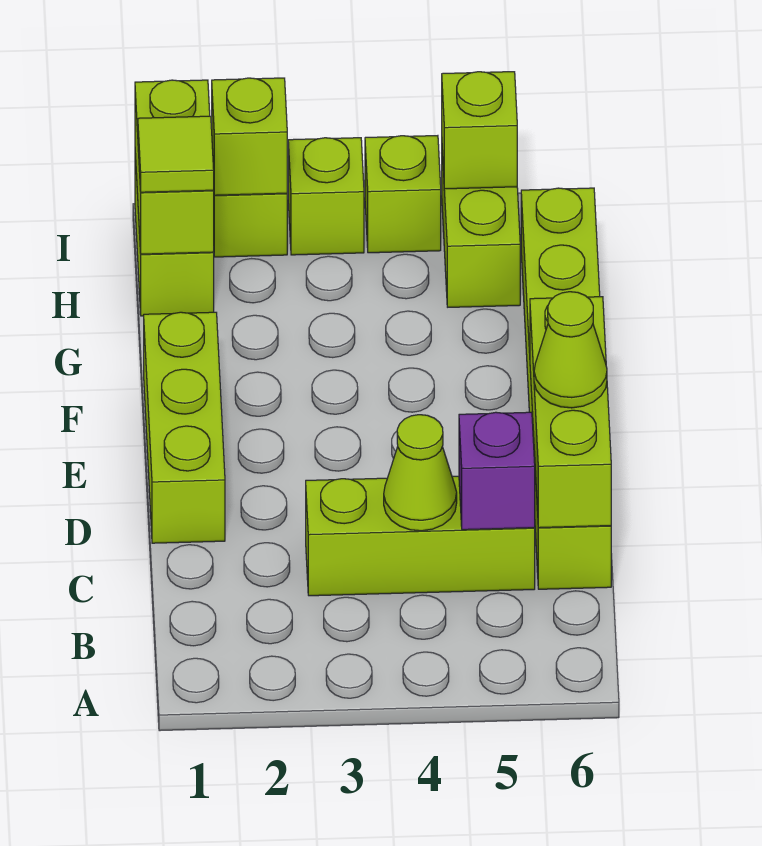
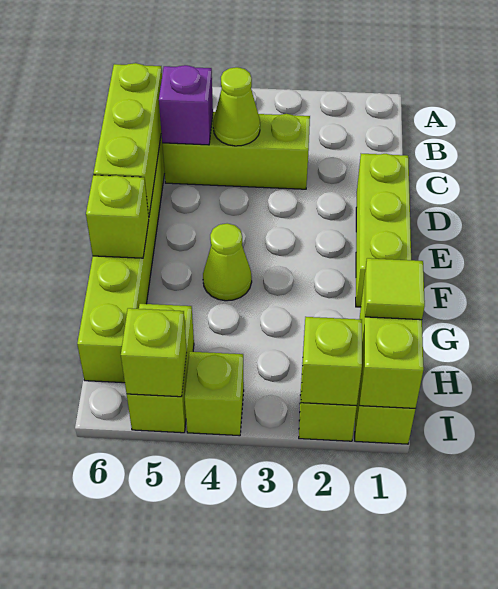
lime 1x1 cone [534,292,607,408] -> lime 1x1 cone moved to [203,223,252,301]
lime 1x1 brick [288,138,364,255] -> lime 1x1 brick moved to [86,175,149,258]

